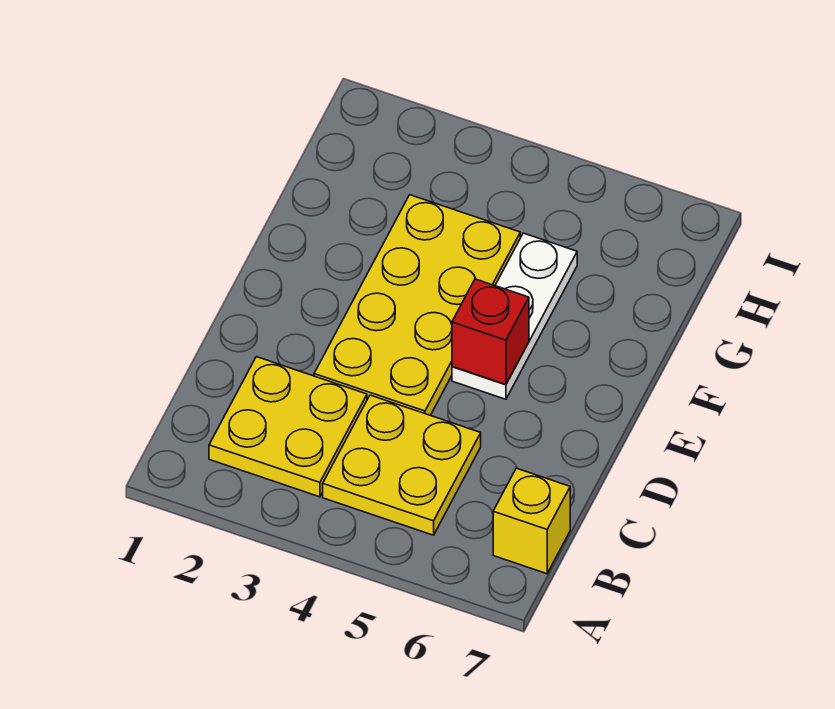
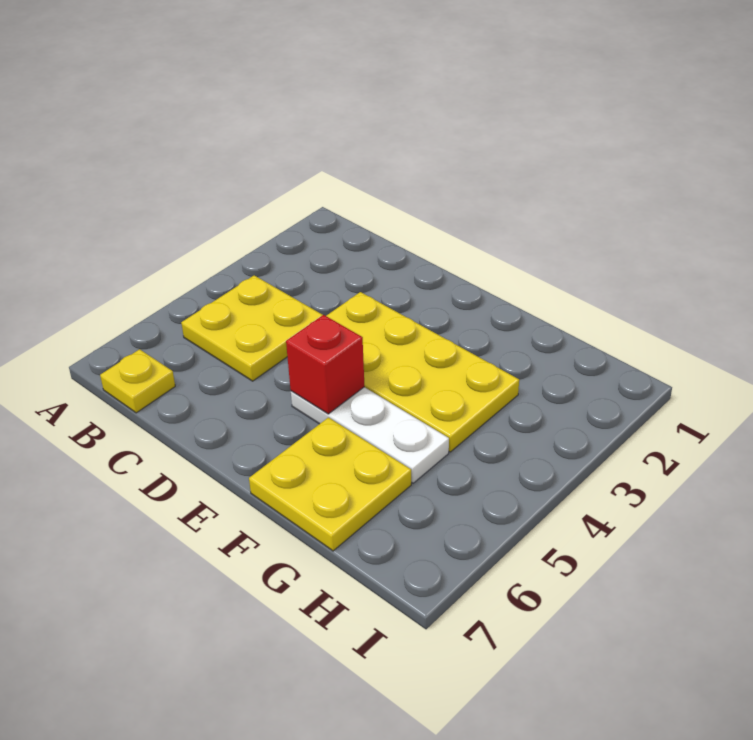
yellow 2x2 plate [209,357,367,497] -> yellow 2x2 plate moved to [249,418,411,551]
yellow 1x1 brick [493,468,570,574] -> yellow 1x1 plate [100,349,175,413]

